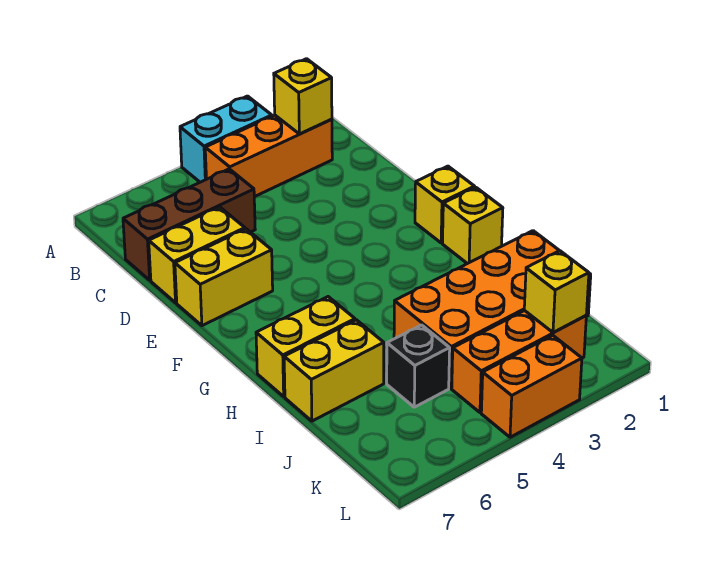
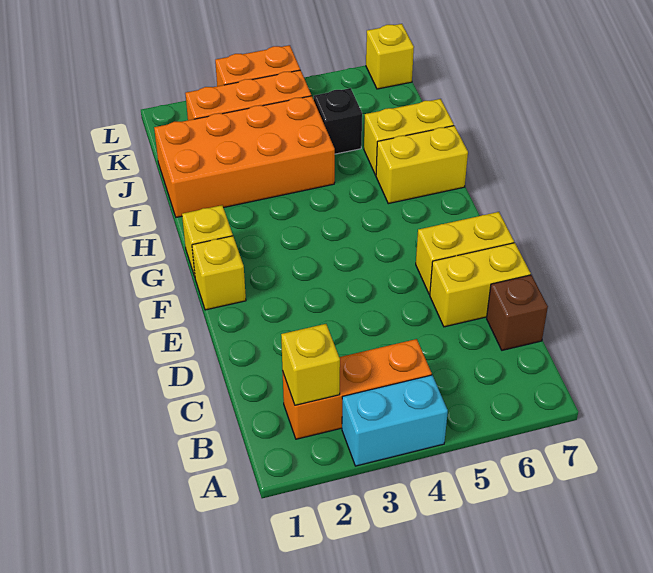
brown 1x3 brick [123,169,255,280] -> brown 1x1 brick [487,275,548,350]
yellow 1x1 brick [524,251,589,332] -> yellow 1x1 brick moved to [366,24,414,89]

